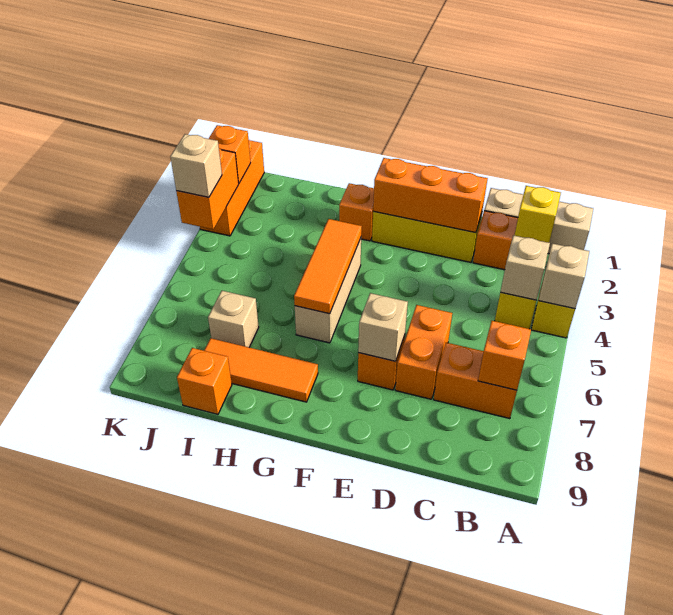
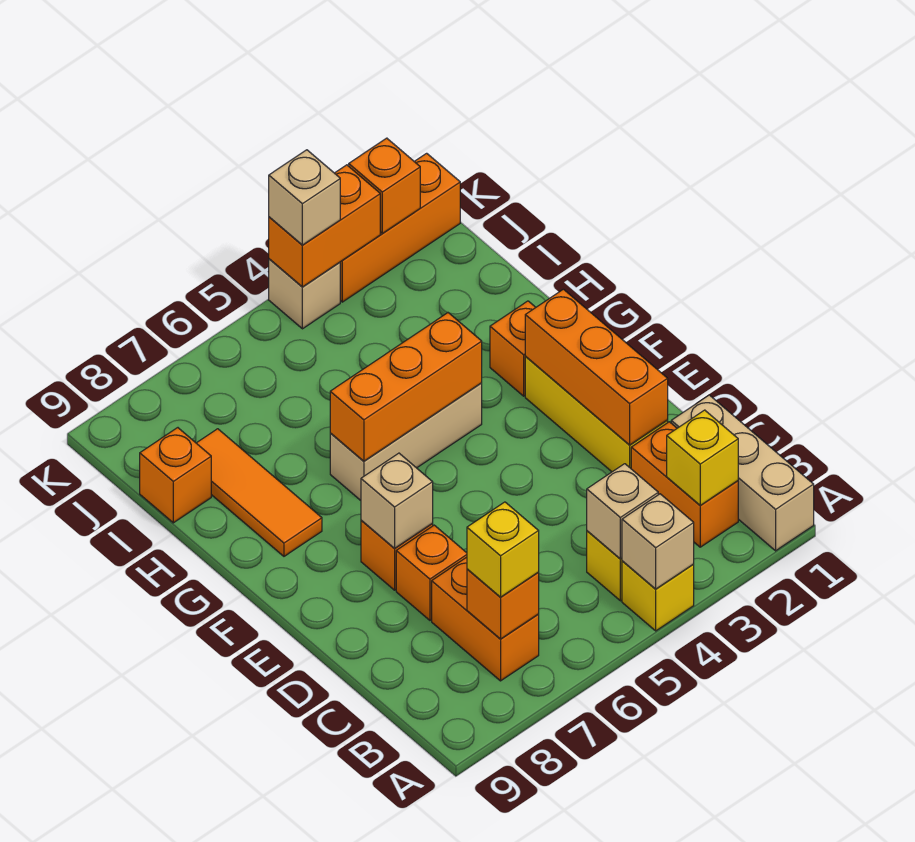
none -> yellow 1x1 brick [467,502,539,597]
orange 1x2 brick [395,305,452,399] -> orange 1x1 brick [396,525,467,620]
orange 1x3 tile [294,219,362,314] -> orange 1x3 brick [330,313,482,461]
tan 1x1 brick [208,291,259,347] -> tan 1x1 brick moved to [269,259,340,329]

